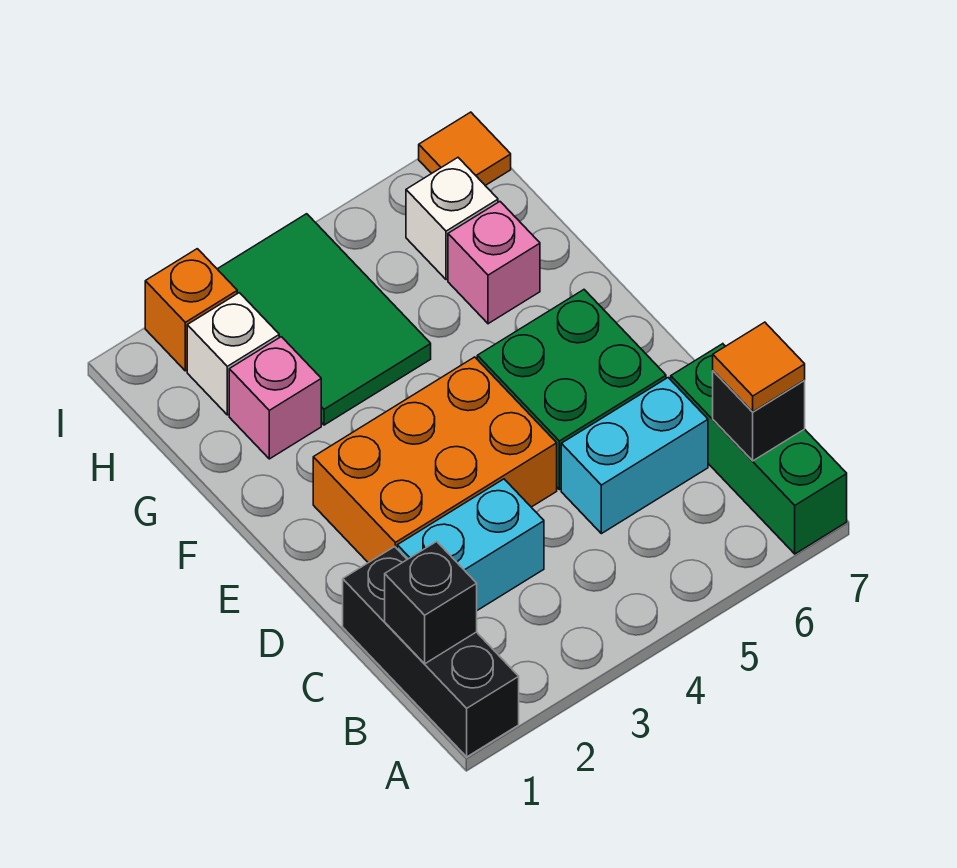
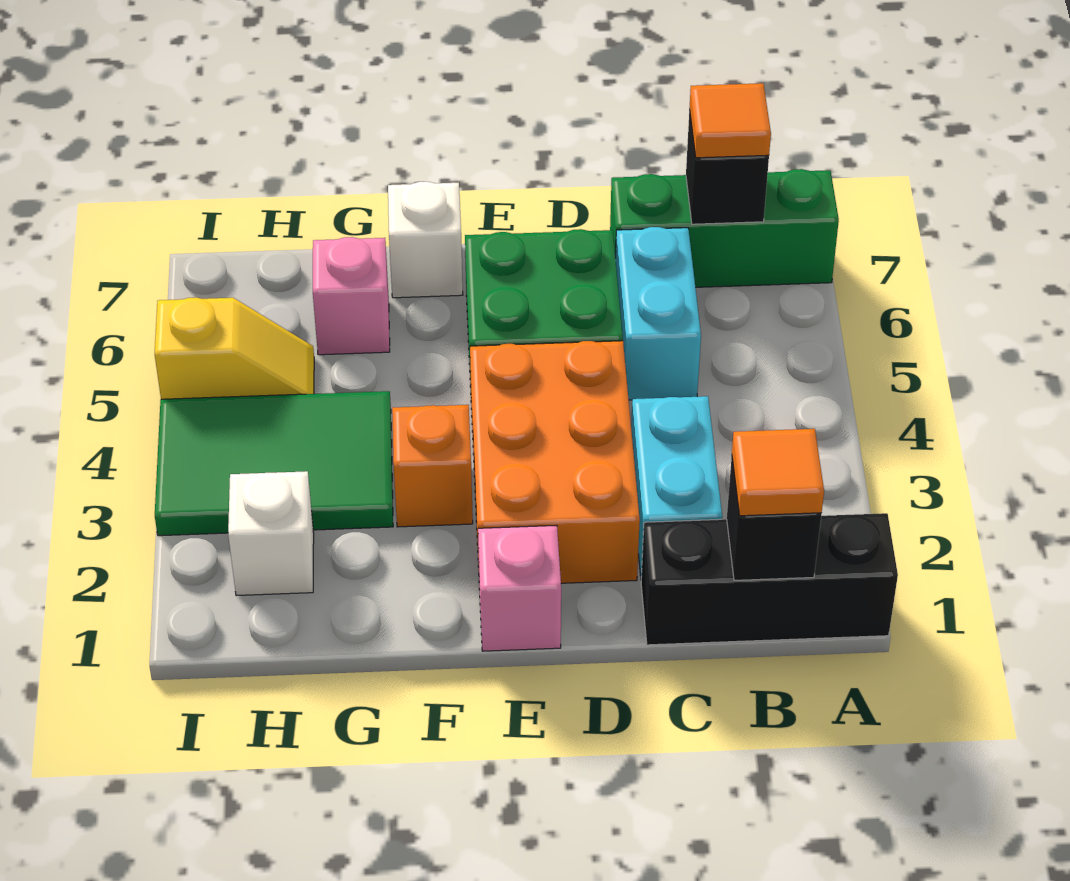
pink 1x1 brick [229,337,321,459] -> pink 1x1 brick moved to [478,525,561,651]
none -> yellow 1x2 slope [155,297,314,399]
white 1x1 brick [406,158,498,280] -> white 1x1 brick moved to [388,182,463,298]
orange 1x1 brick [145,249,237,371] -> orange 1x1 brick moved to [392,405,473,527]
orange 1x1 tile [419,112,511,185] -> orange 1x1 tile moved to [732,429,824,516]

